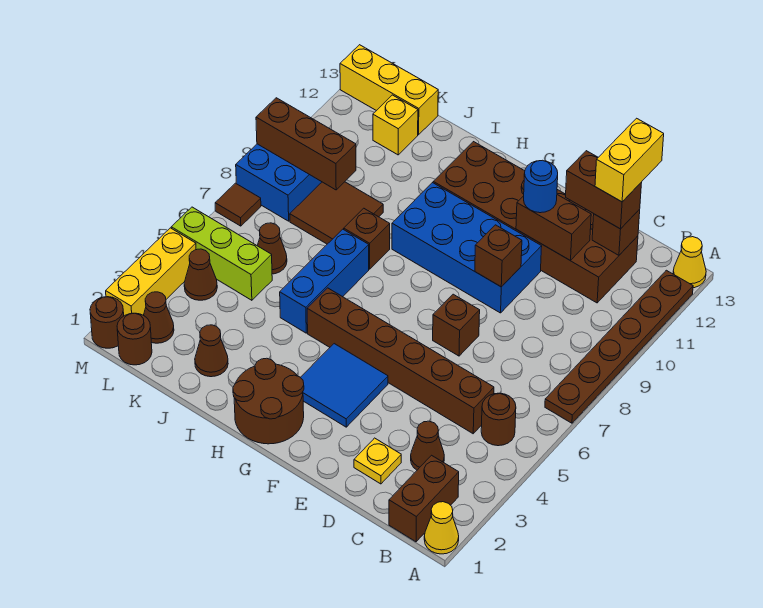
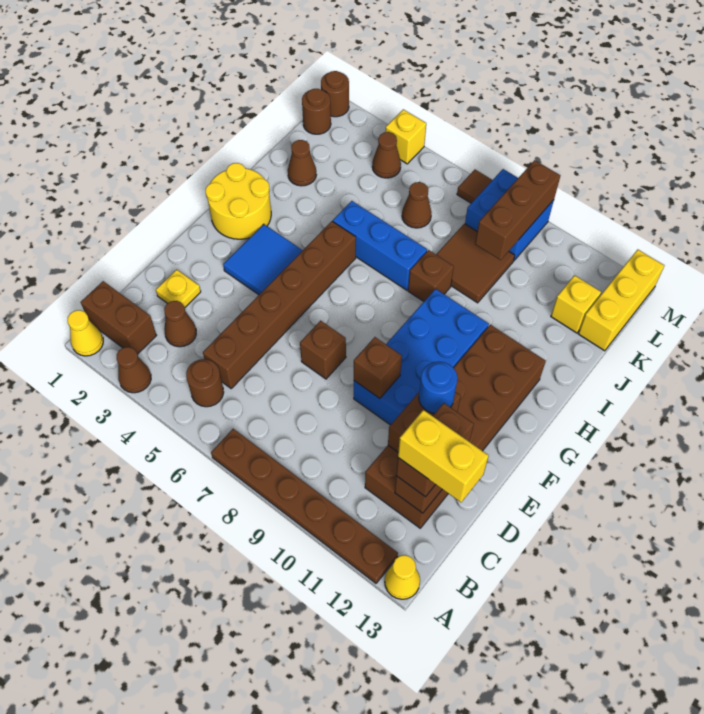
brown 2x2 round brick [233,358,304,444] -> yellow 2x2 round brick [205,163,271,239]
lime 1x3 brick [171,207,272,300] -> none
brown 1x1 cone [144,292,174,343] -> brown 1x1 cone moved to [117,347,151,393]
yellow 1x3 brick [106,228,196,316] -> yellow 1x1 brick [386,109,426,164]

